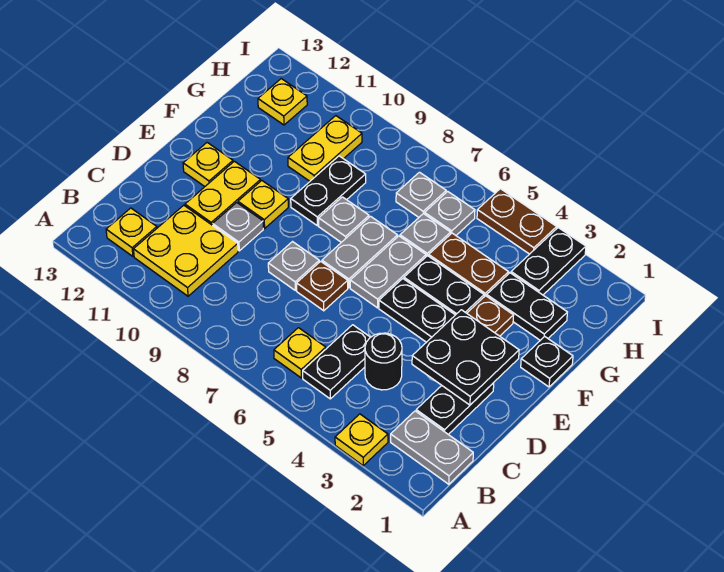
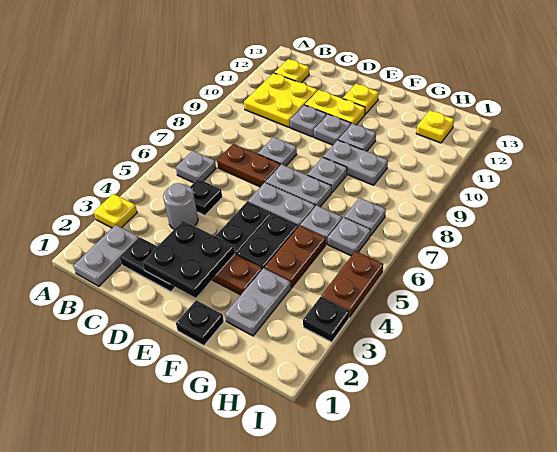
black 1x2 plate [303,325,370,399] -> black 1x1 plate [190,179,222,215]
yellow 1x1 plate [274,328,326,378] -> grey 1x1 plate [176,151,216,183]
black 1x1 round brick [365,333,402,390] -> grey 1x1 round brick [163,183,198,229]
brown 1x1 plate [297,261,348,311] -> brown 1x2 plate [217,144,280,187]
yellow 1x1 plate [238,181,288,228] -> grey 1x1 plate [314,114,351,145]
black 1x2 plate [291,156,366,226] -> grey 1x2 plate [323,140,388,185]
none -> grey 1x1 plate [338,123,376,151]
black 1x2 plate [487,273,567,340] -> grey 1x2 plate [225,268,291,336]
yellow 1x2 plate [288,116,362,181] -> none
black 1x2 plate [511,228,586,295] -> black 1x1 plate [303,297,349,342]

